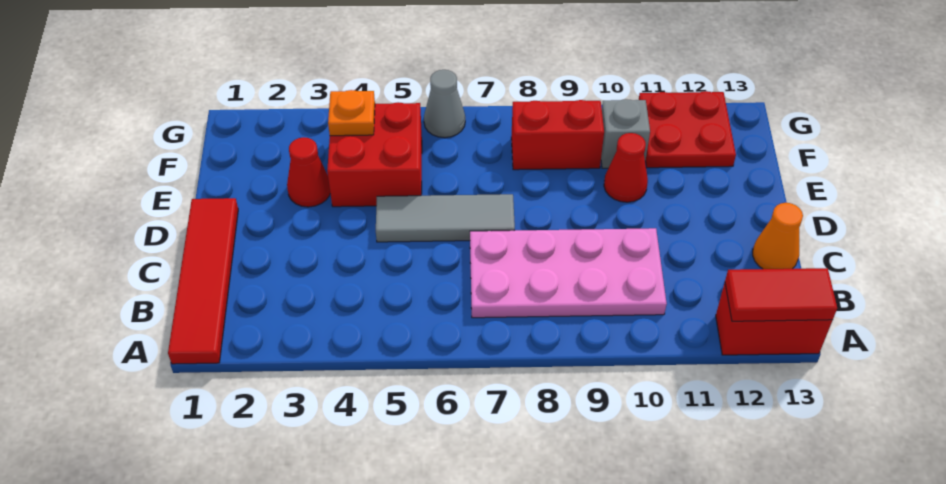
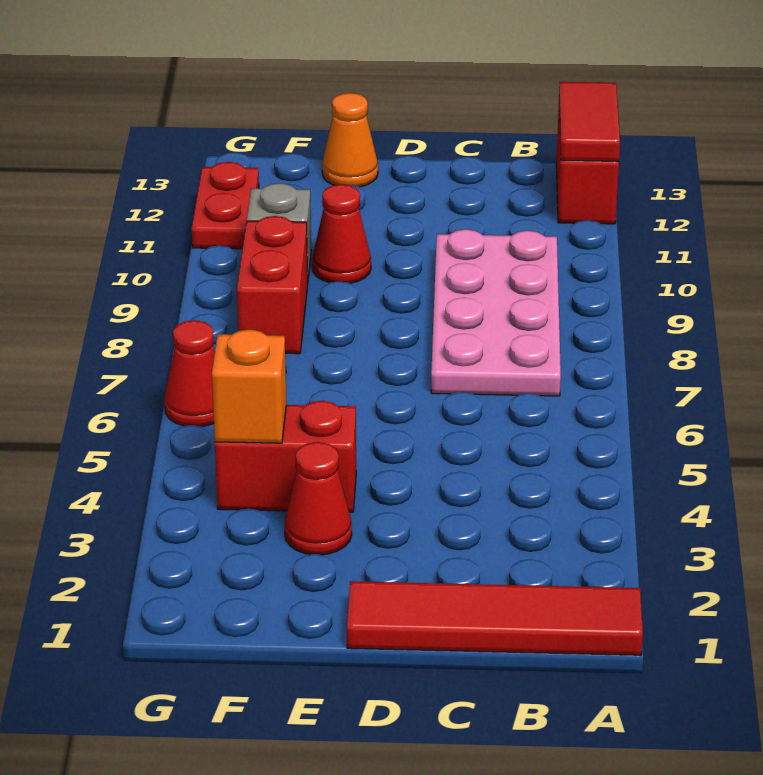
orange 1x1 cone [753,203,803,269] -> orange 1x1 cone moved to [322,93,378,187]
grey 1x3 tile [376,194,515,242] -> none
red 2x2 brick [327,102,422,207] -> red 1x2 brick [215,401,356,512]
orange 1x1 plate [328,90,375,136] -> orange 1x1 brick [212,329,286,443]
red 2x2 plate [639,91,736,168] -> red 1x2 plate [192,162,259,249]
grey 1x1 cone [424,70,465,138] -> red 1x1 cone [165,320,215,427]

